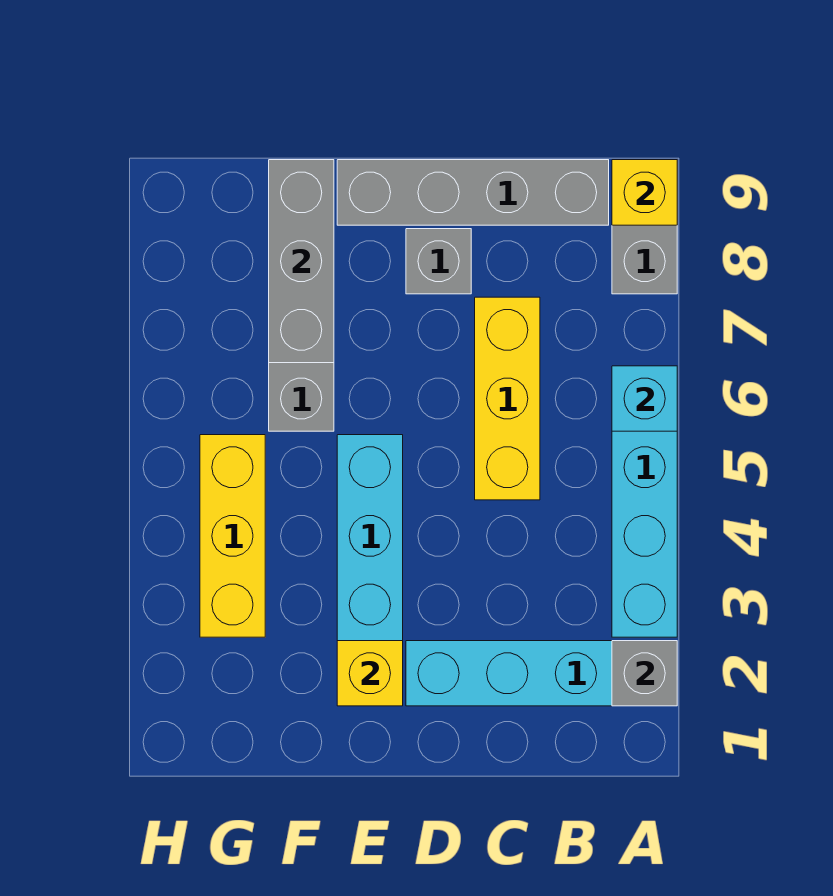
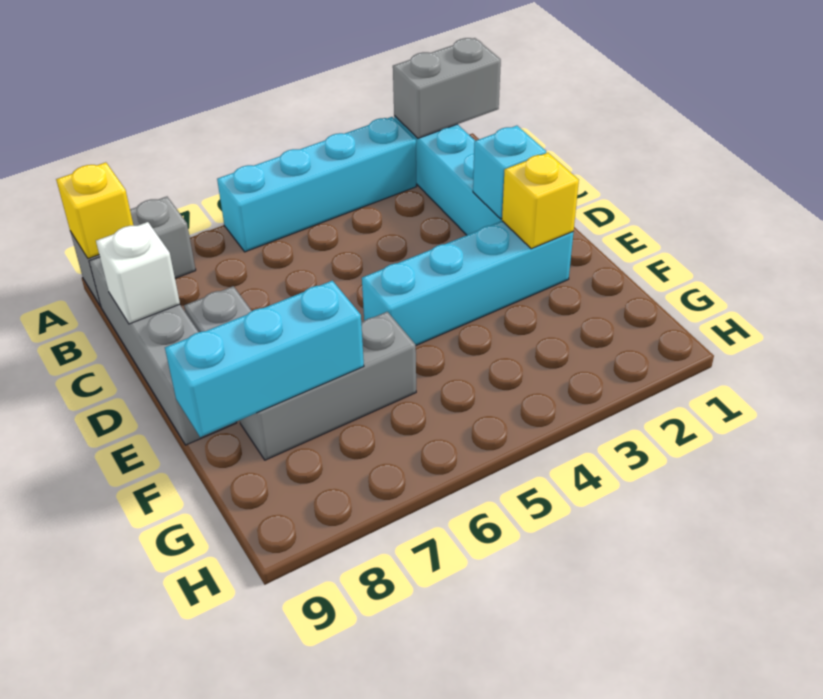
grey 1x1 brick [612,641,677,706] -> grey 1x2 brick [393,38,501,138]
cyan 1x1 brick [612,366,677,431] -> cyan 1x1 brick moved to [473,126,546,219]
yellow 1x3 brick [475,297,540,500] -> none
none -> white 1x1 brick [96,222,180,324]
grey 1x3 brick [269,160,334,363] -> cyan 1x3 brick [165,281,364,437]
yellow 1x3 brick [200,435,265,637] -> none

